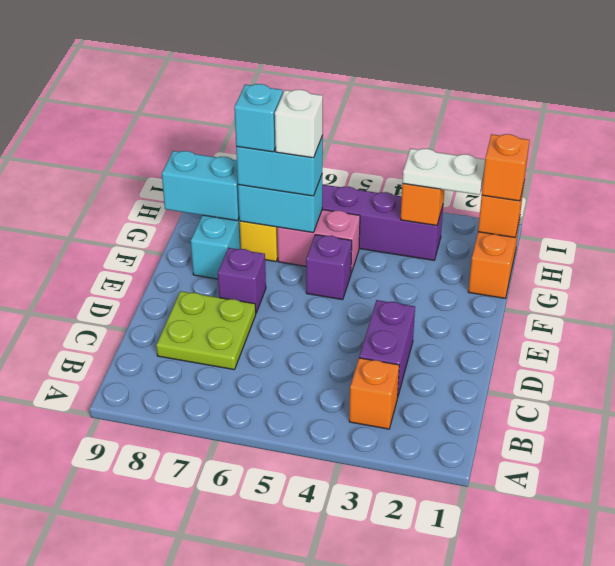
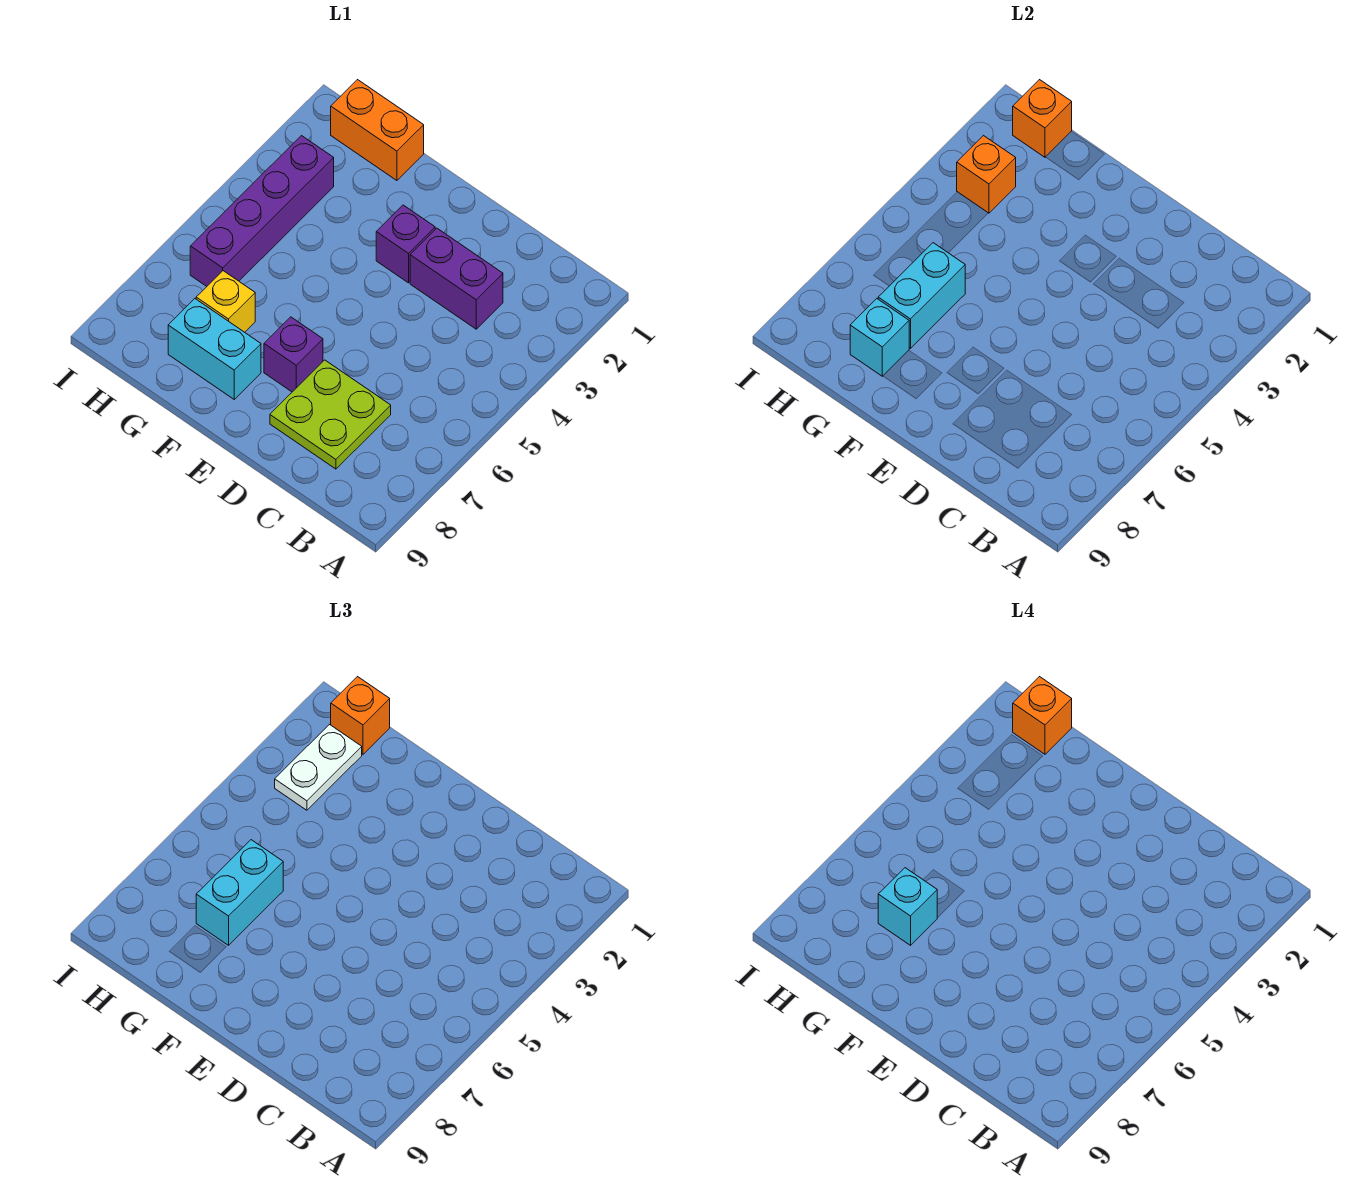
orange 1x1 brick [349,358,399,429] -> orange 1x1 brick moved to [1013,677,1072,754]
purple 1x1 brick [306,235,352,300] -> purple 1x1 brick moved to [376,205,435,283]
pink 1x2 brick [277,210,360,273] -> none
white 1x1 brick [275,90,323,158] -> none
cyan 1x2 brick [162,151,239,221] -> cyan 1x1 brick [850,299,909,376]

